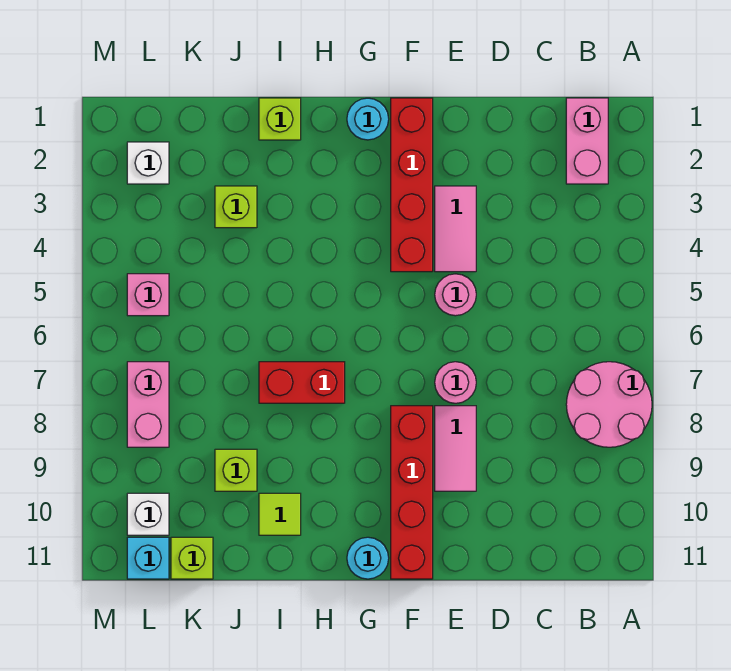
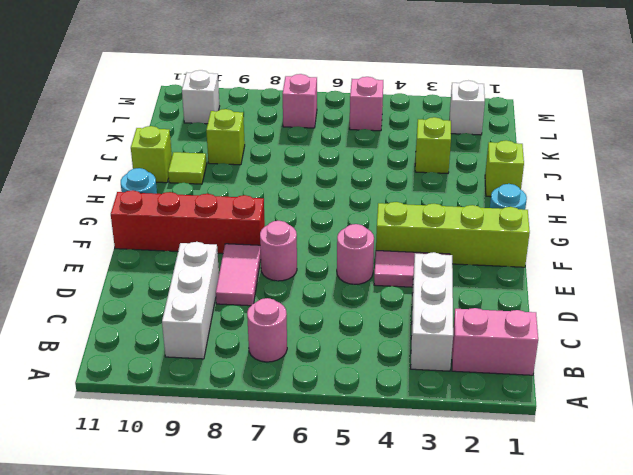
pink 2x2 round brick [566,362,652,447] -> pink 1x1 round brick [247,298,287,362]
none -> white 1x3 brick [411,252,453,371]
none -> white 1x3 brick [162,242,219,359]
pink 1x2 tile [435,406,476,491] -> pink 1x2 tile turned to [216,244,261,306]
red 1x4 brick [391,98,433,272] -> lime 1x4 brick [376,202,530,267]
red 1x2 brick [259,362,345,403] -> none
lime 1x1 brick [171,537,213,579] -> lime 1x1 brick moved to [131,126,172,183]
pink 1x2 brick [127,362,169,447] -> pink 1x1 brick [283,74,317,128]
cyan 1x1 brick [127,537,169,579] -> none

